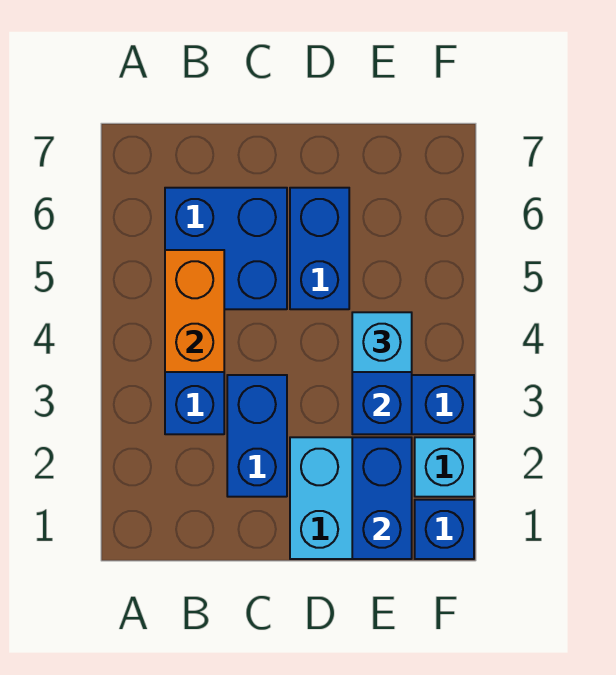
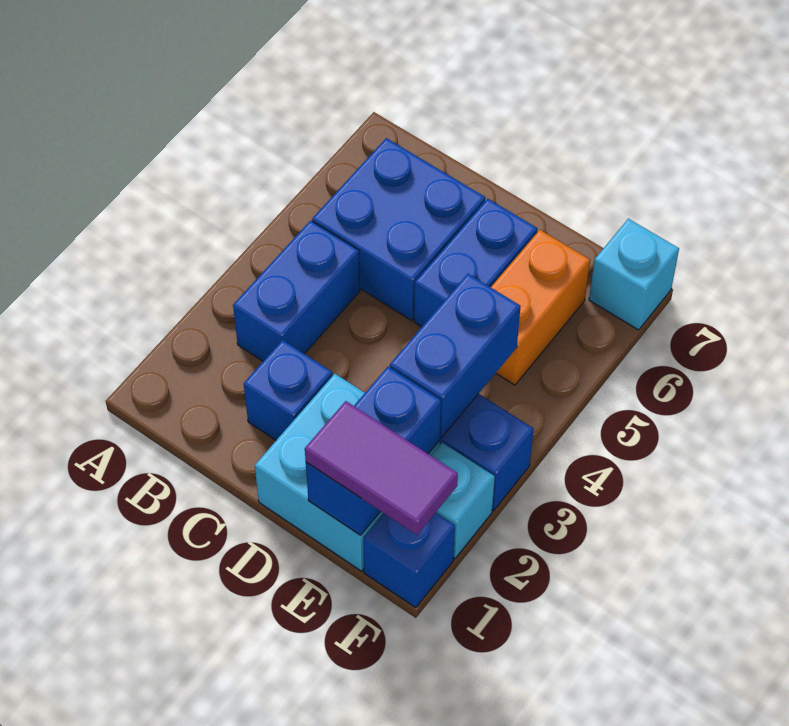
orange 1x2 brick [165,250,224,372] -> orange 1x2 brick moved to [491,230,590,385]
blue 1x2 brick [227,375,287,497] -> blue 1x1 brick [244,340,332,440]
none -> purple 1x2 tile [305,401,458,535]
cyan 1x1 brick [352,312,412,372] -> cyan 1x1 brick moved to [589,219,679,330]

